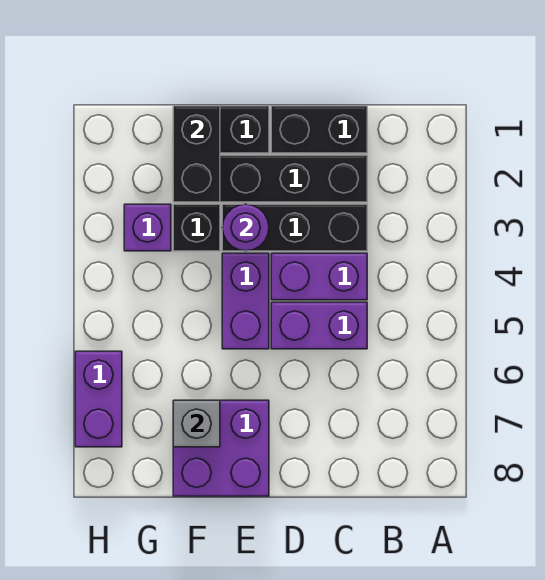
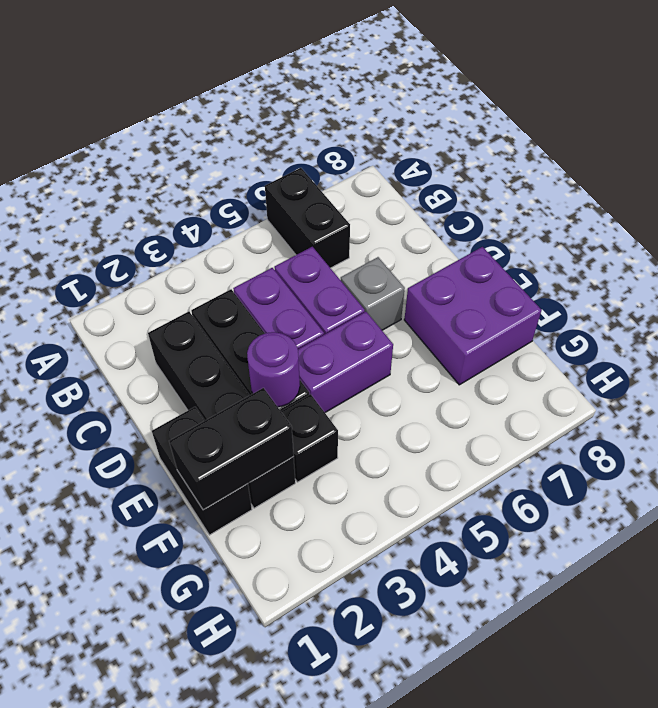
black 1x2 brick [271,106,367,153] -> black 1x2 brick moved to [265,168,350,268]
grey 1x1 brick [173,400,220,447] -> grey 1x1 brick moved to [341,257,405,330]
purple 1x1 brick [124,204,171,251] -> none
purple 1x2 brick [75,351,122,447] -> none

